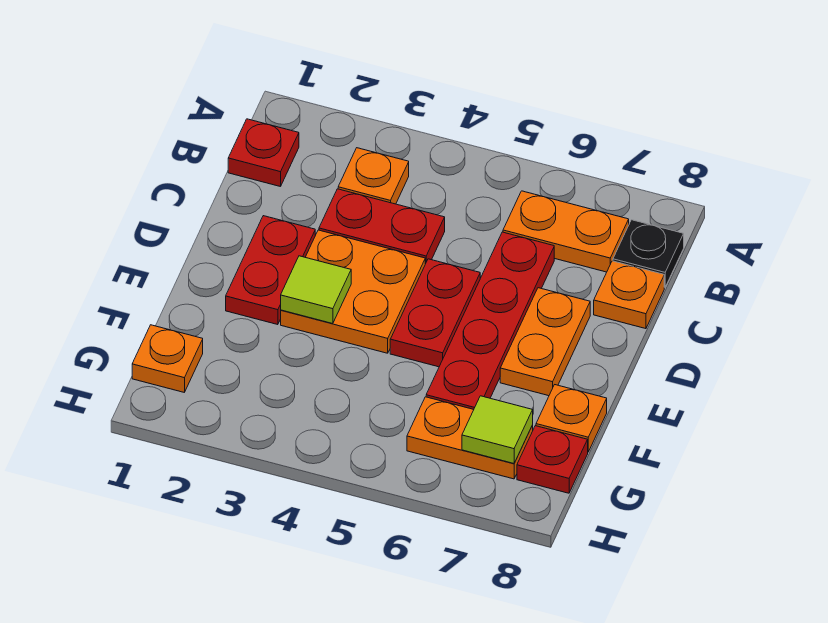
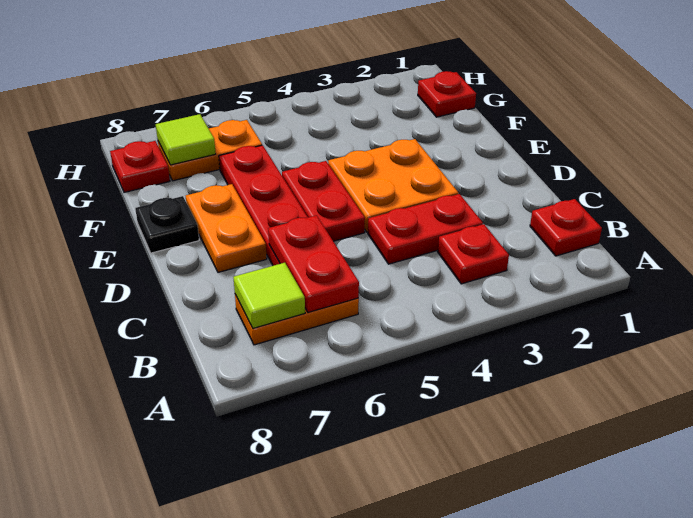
orange 1x1 plate [338,148,409,204] -> red 1x1 plate [438,224,509,284]
black 1x1 plate [613,220,684,287] -> black 1x1 plate moved to [135,196,199,253]
orange 1x1 plate [594,261,664,329] -> none
red 1x2 plate [226,216,315,325] -> red 1x2 plate moved to [268,215,359,312]
lime 1x1 tile [281,256,351,324] -> lime 1x1 tile moved to [233,263,305,328]
orange 1x1 plate [536,385,607,452] -> none
orange 1x1 plate [132,325,203,392] -> red 1x1 plate [418,71,476,117]

